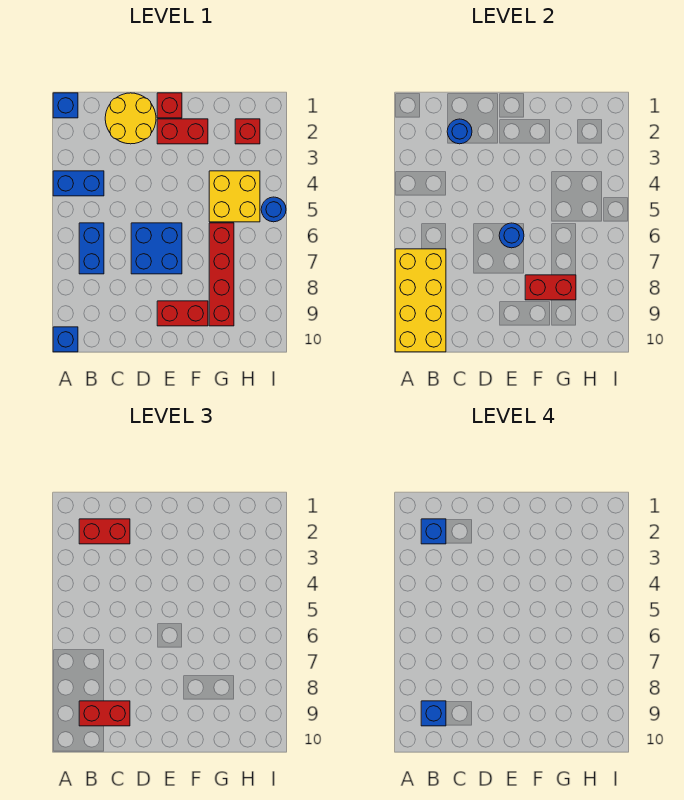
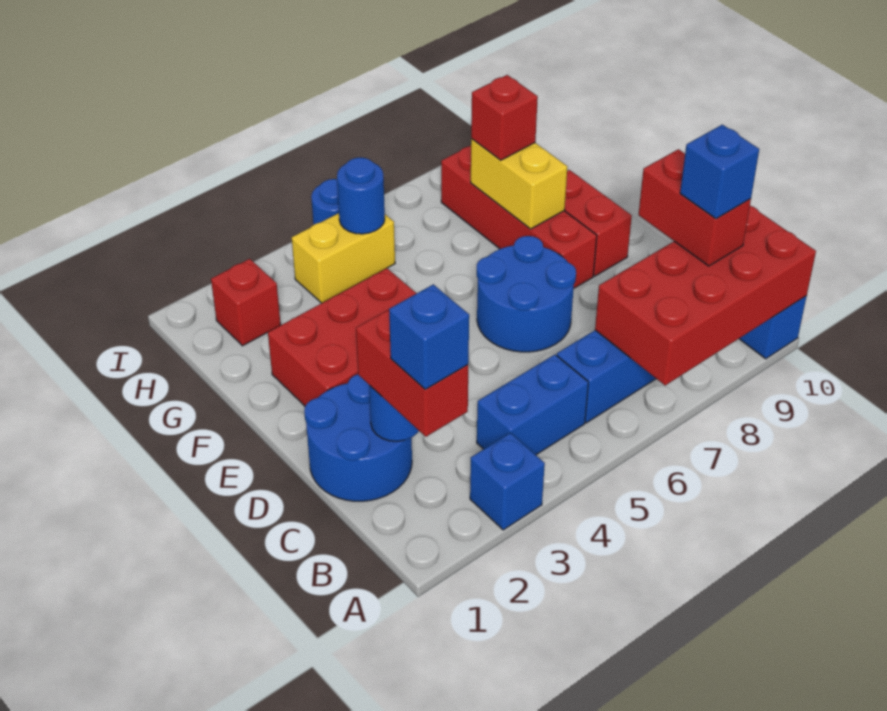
blue 1x1 brick [53,93,78,118] -> blue 1x1 brick moved to [470,433,545,530]
blue 1x2 brick [53,171,104,196] -> blue 1x2 brick turned to [477,355,588,455]
yellow 2x4 brick [395,249,446,352] -> red 2x4 brick [595,206,816,385]
yellow 2x2 round brick [105,93,156,144] -> blue 2x2 round brick [304,374,412,501]
blue 2x2 brick [131,223,182,274] -> blue 2x2 round brick [477,236,576,352]
red 1x1 brick [157,93,182,118] -> red 1x1 brick moved to [471,75,538,160]
red 1x2 brick [157,119,208,144] -> red 2x3 brick [268,268,417,406]
blue 1x1 round brick [499,223,524,248] -> blue 1x1 round brick moved to [337,158,385,234]
red 1x2 brick [525,275,576,300] -> yellow 1x2 brick [471,139,568,229]
yellow 2x2 brick [209,171,260,222] -> yellow 1x2 brick [292,213,395,303]
red 1x4 brick [209,223,234,326] -> red 1x4 brick turned to [441,146,597,288]

